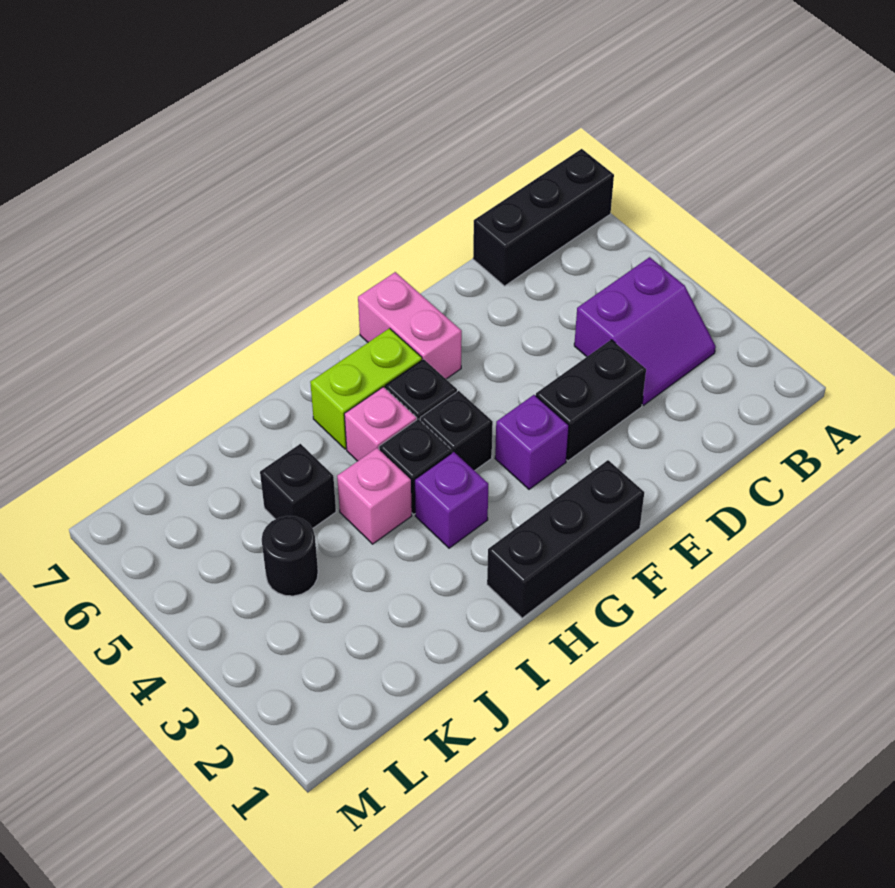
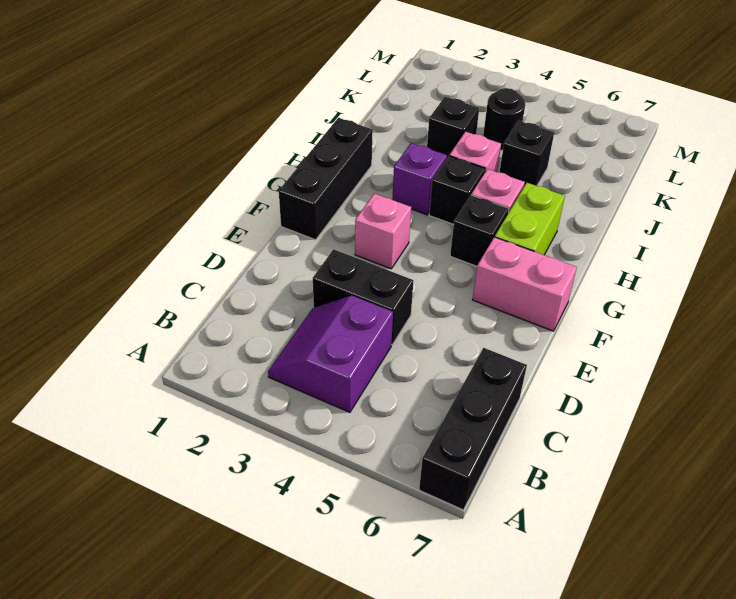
black 1x2 brick [536,340,646,461] -> black 1x2 brick turned to [313,249,414,345]
purple 1x1 brick [495,395,569,489] -> pink 1x1 brick [355,194,411,269]
black 1x1 brick [420,391,493,471] -> black 1x1 brick moved to [427,97,479,158]

